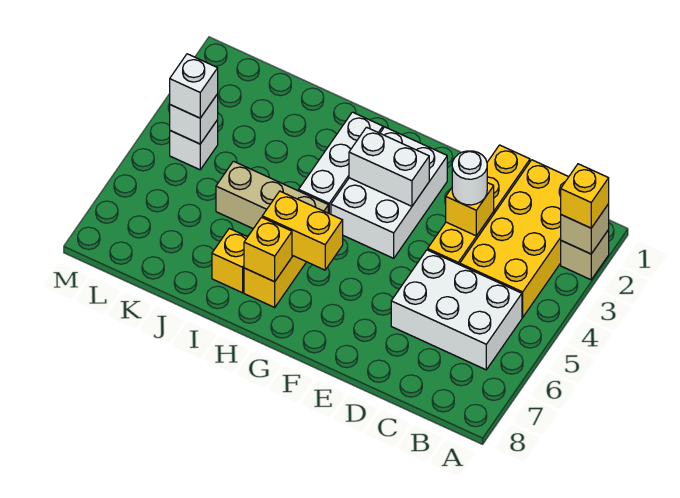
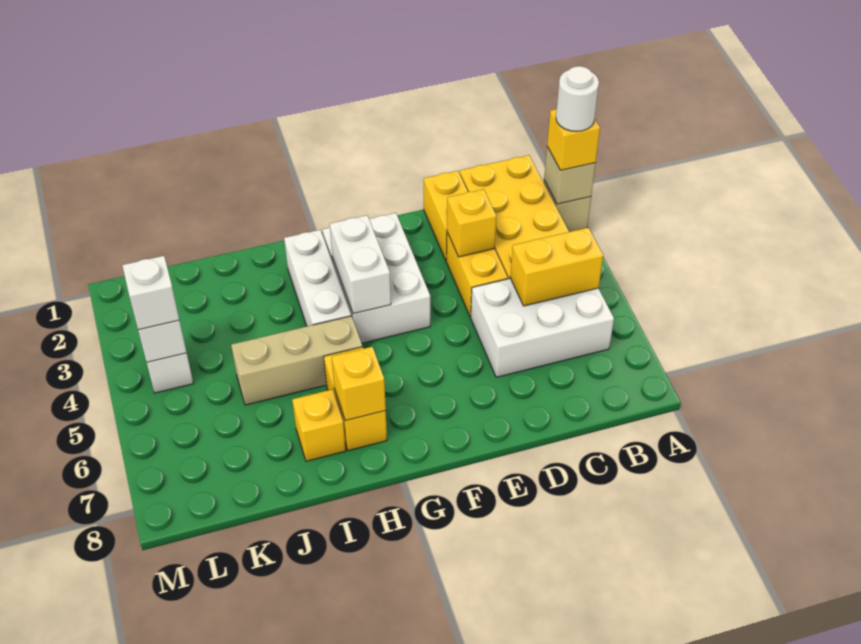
white 1x1 round brick [452,151,487,205] -> white 1x1 round brick moved to [556,66,599,131]
white 1x2 brick [349,127,429,206] -> white 1x2 brick turned to [330,215,391,314]
yellow 1x2 brick [262,191,343,270] -> yellow 1x2 brick moved to [510,227,603,306]

